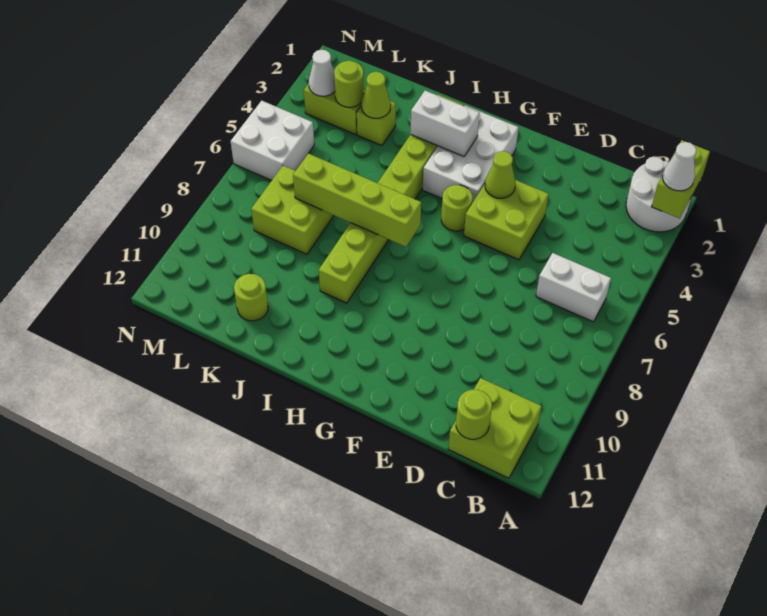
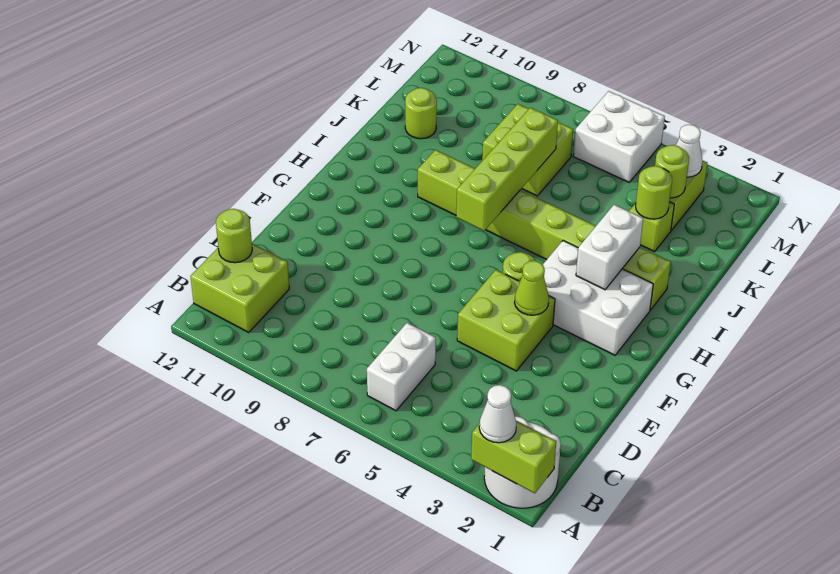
lime 1x1 cone [361,72,391,118] -> lime 1x1 round brick [636,166,672,219]

